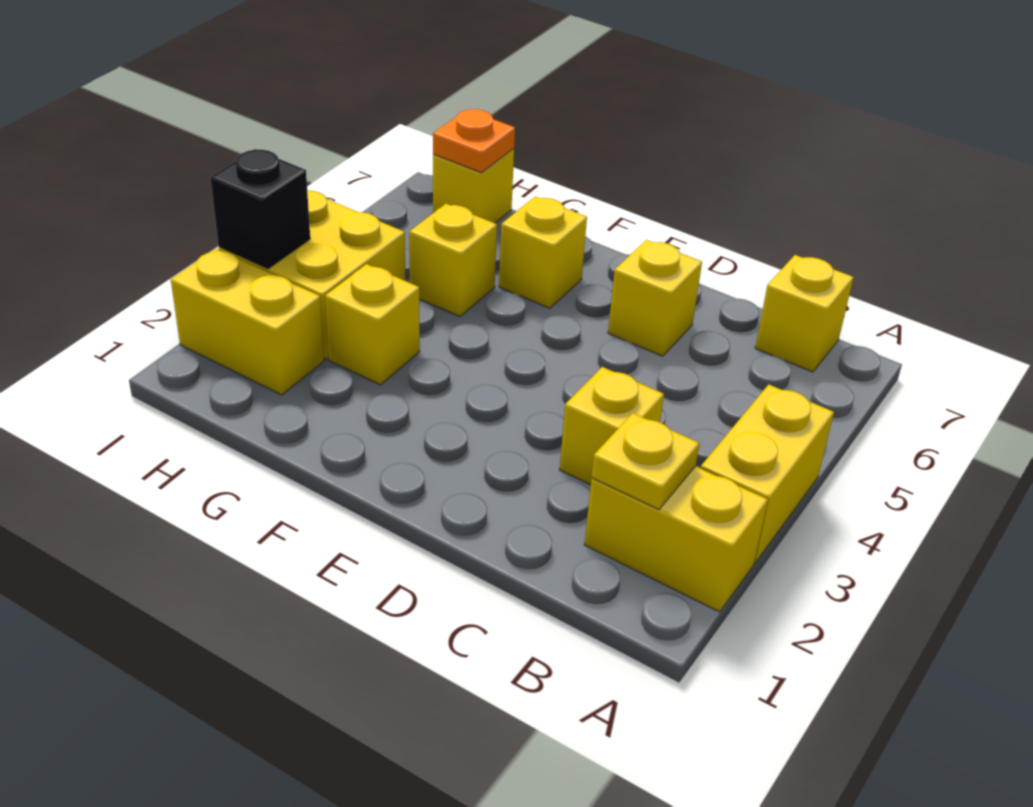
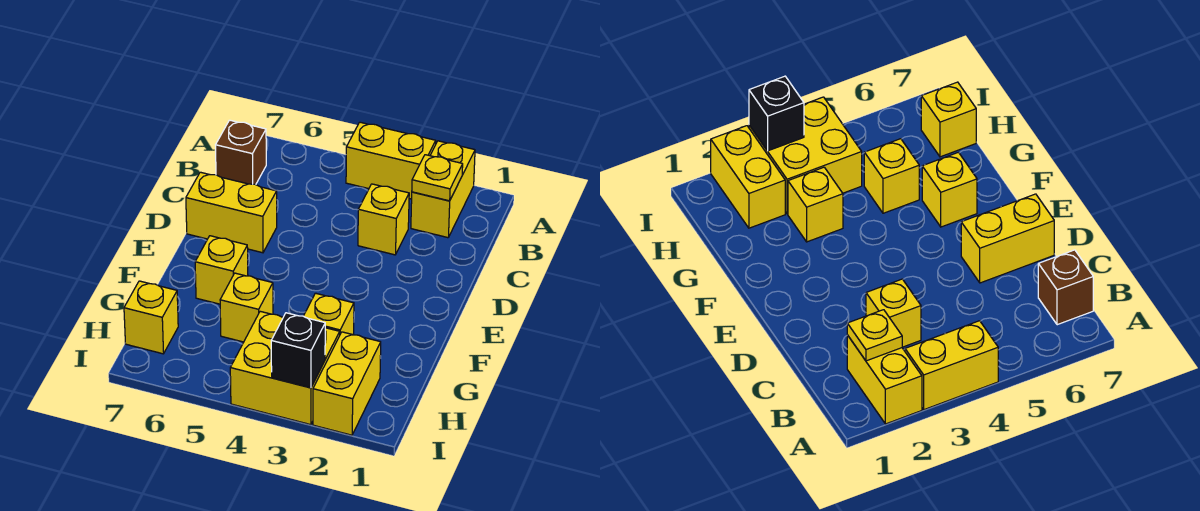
yellow 1x1 brick [755,255,854,372] -> brown 1x1 brick [216,120,266,185]
yellow 1x1 brick [608,240,702,356] -> yellow 1x2 brick [186,172,277,253]
orange 1x1 plate [433,109,515,173] -> none

